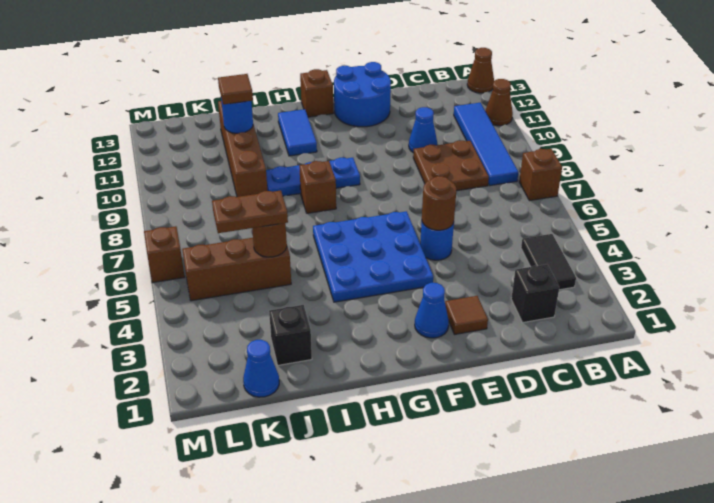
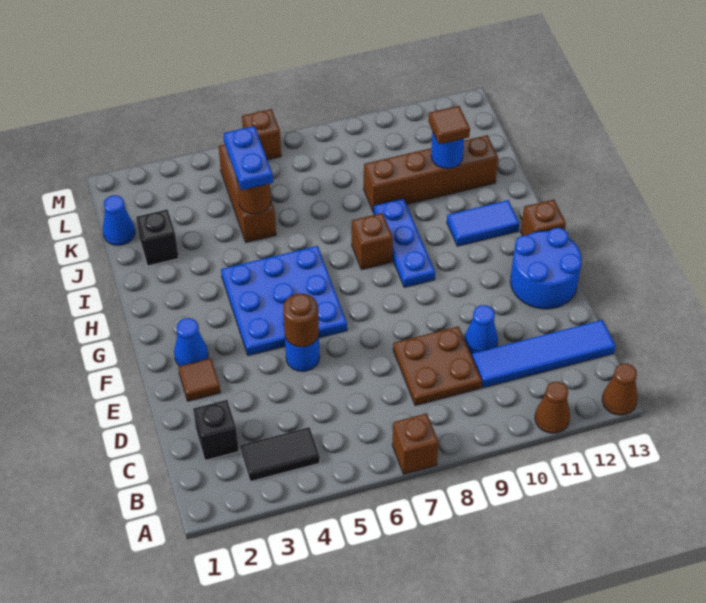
blue 1x4 tile [454,103,518,186] -> blue 1x4 tile moved to [472,320,616,388]
brown 1x2 plate [212,191,288,233] -> blue 1x2 plate [223,126,273,190]

